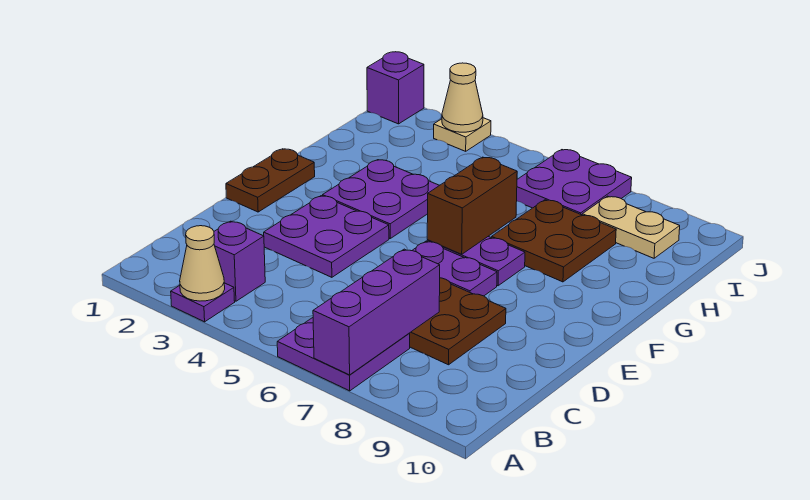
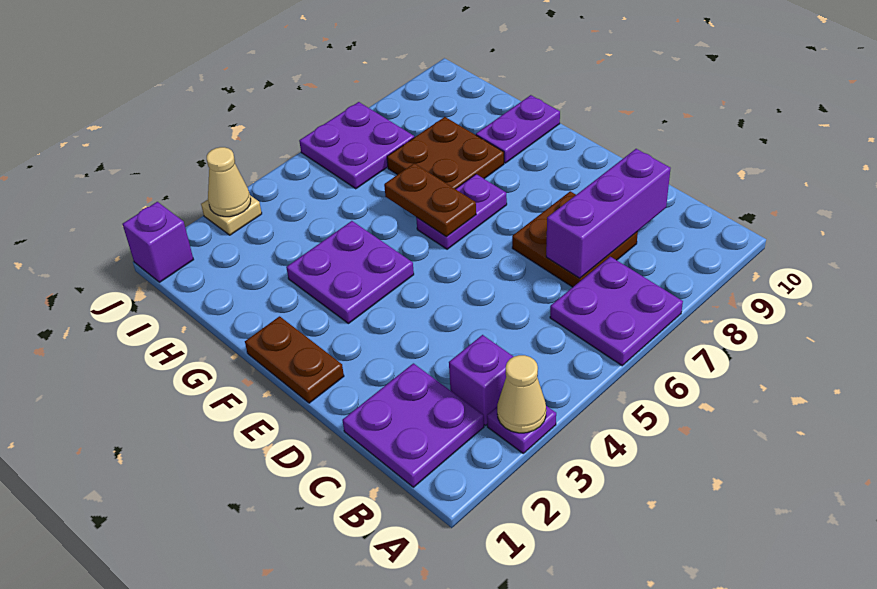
purple 1x3 brick [313,249,440,375] -> purple 1x3 brick turned to [546,149,671,278]
purple 2x2 plate [264,196,389,277] -> purple 2x2 plate moved to [342,363,484,487]
purple 1x2 plate [412,241,497,296] -> purple 1x2 plate moved to [476,95,560,163]
brown 1x2 brick [427,157,517,254] -> brown 1x2 plate [384,163,476,237]
tan 1x2 plate [582,196,680,258] -> none

